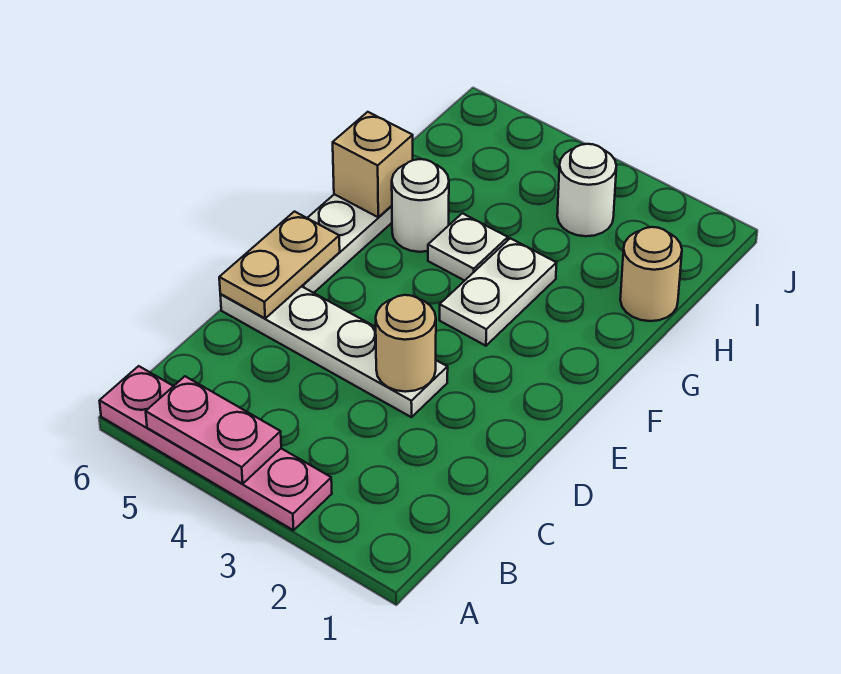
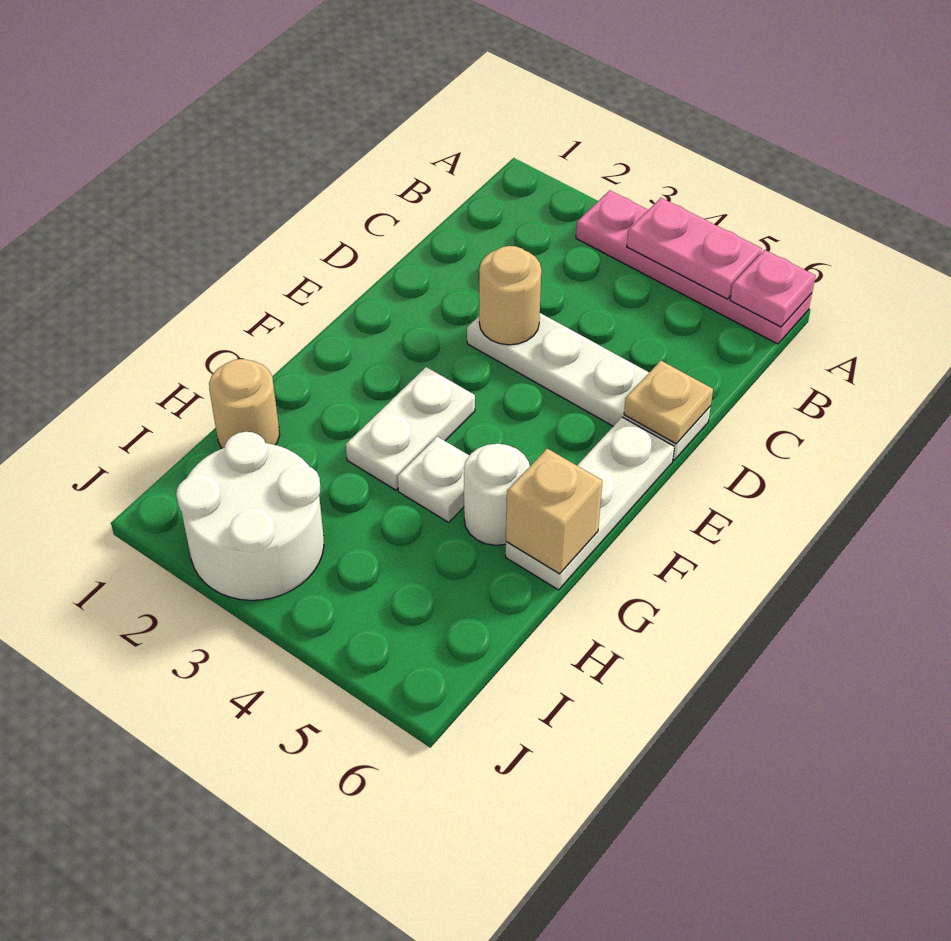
none -> pink 1x1 plate [730,250,816,327]
tan 1x2 plate [219,212,340,318] -> tan 1x1 plate [624,361,713,444]
white 1x1 round brick [557,144,616,236] -> white 2x2 round brick [176,432,324,600]

